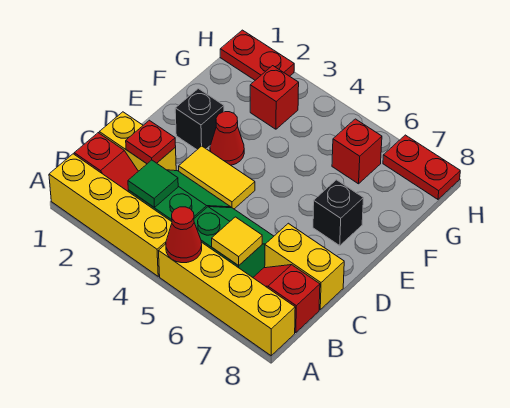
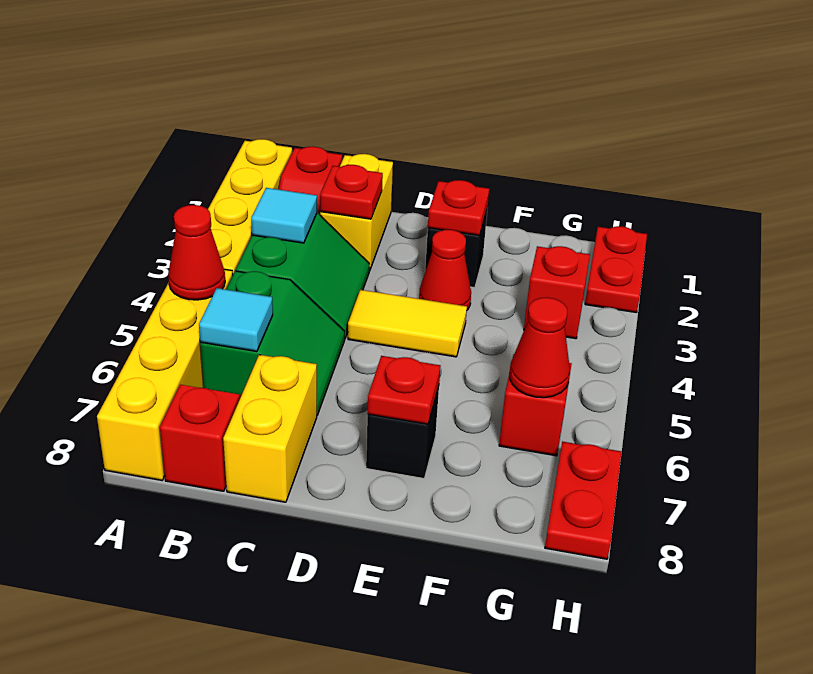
green 1x1 tile [128,160,178,207] -> cyan 1x1 tile [251,188,317,243]
yellow 1x1 tile [212,217,262,266] -> cyan 1x1 tile [199,288,273,352]
yellow 1x2 tile [179,146,255,209] -> yellow 1x2 tile turned to [348,290,467,357]
none -> red 1x1 plate [428,180,489,235]
none -> red 1x1 plate [368,356,441,424]
none -> red 1x1 cone [509,297,570,398]

